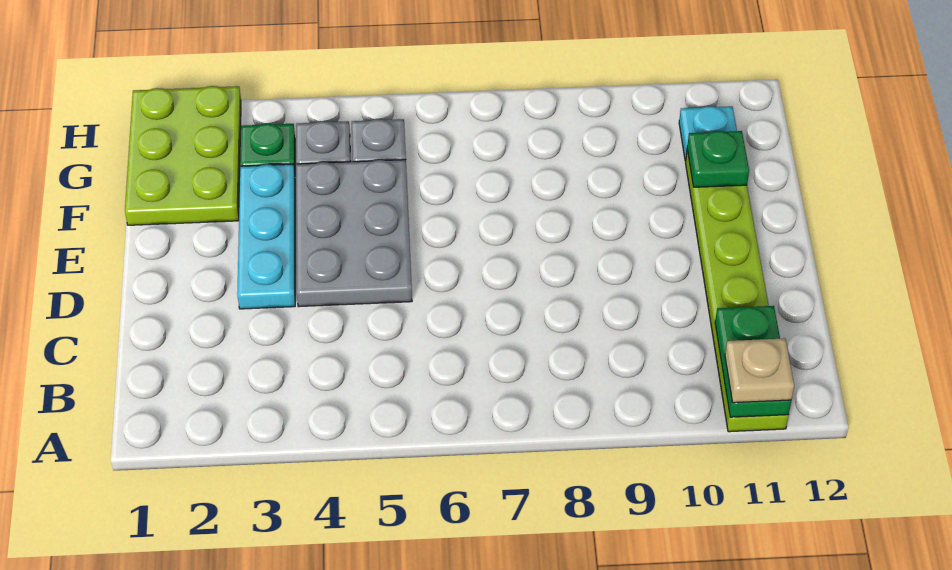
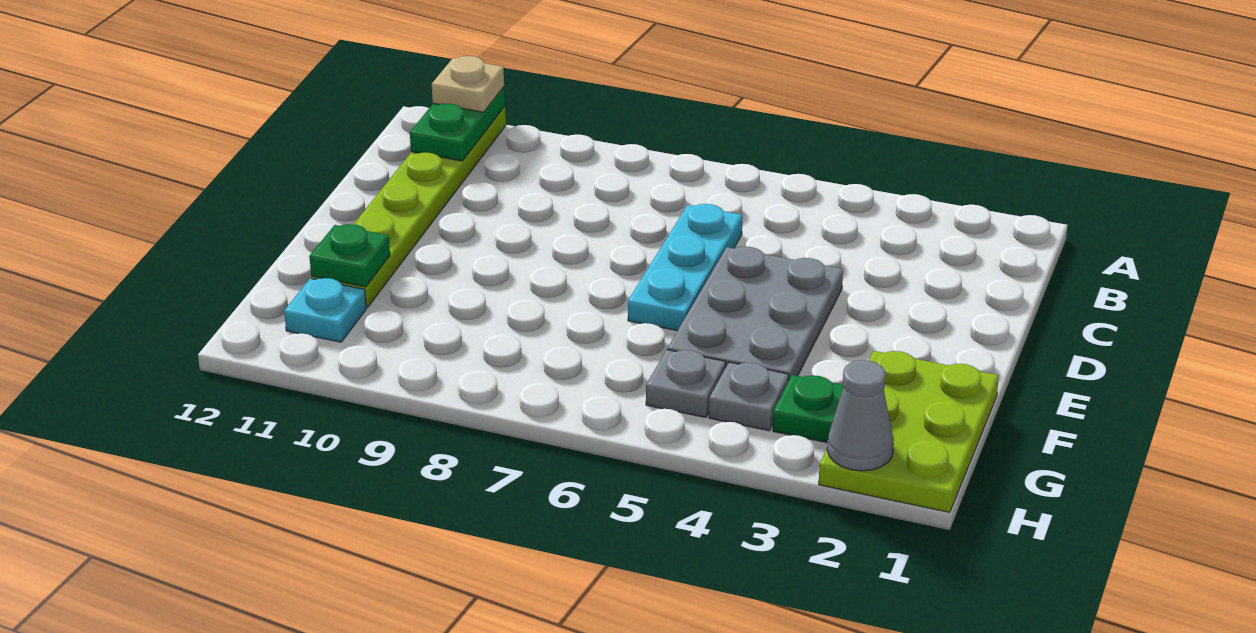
cyan 1x3 plate [237,164,295,309] -> cyan 1x3 plate moved to [628,204,742,331]
none -> grey 1x1 cone [827,360,894,471]

